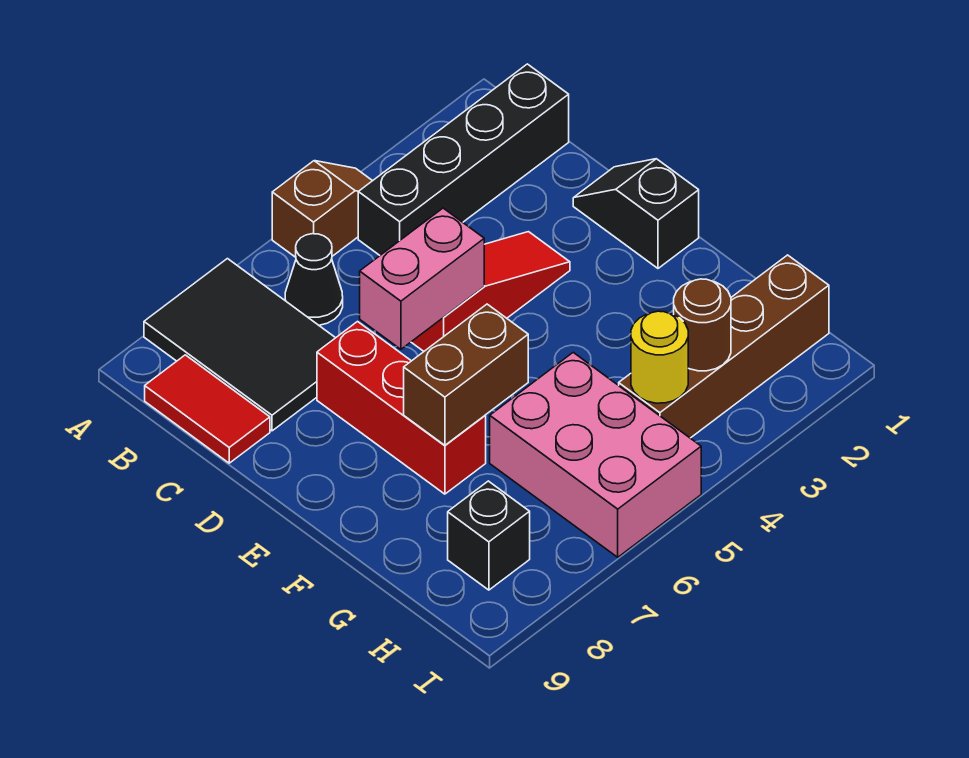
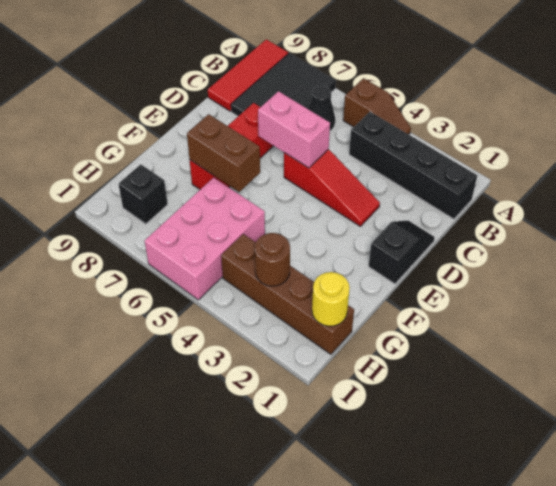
red 1x2 tile [145,355,270,463] -> red 1x3 tile [208,39,288,111]
yellow 1x1 round brick [631,311,688,403] -> yellow 1x1 round brick moved to [312,272,350,326]

